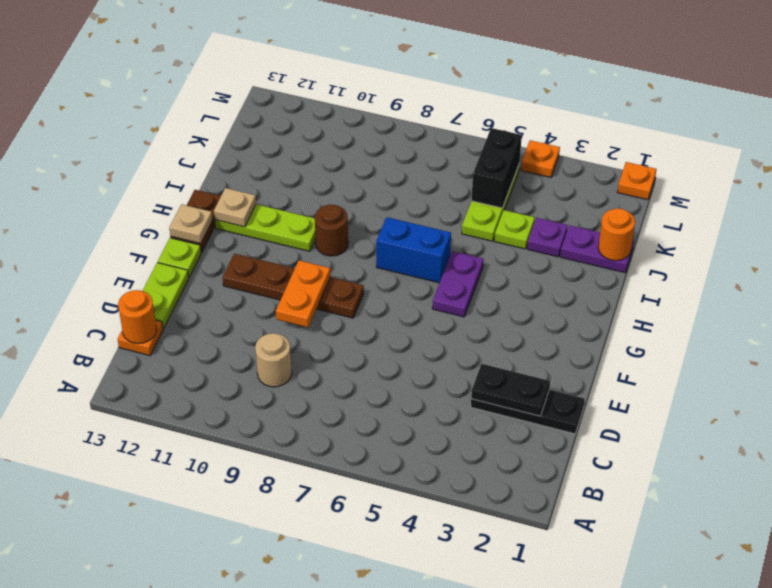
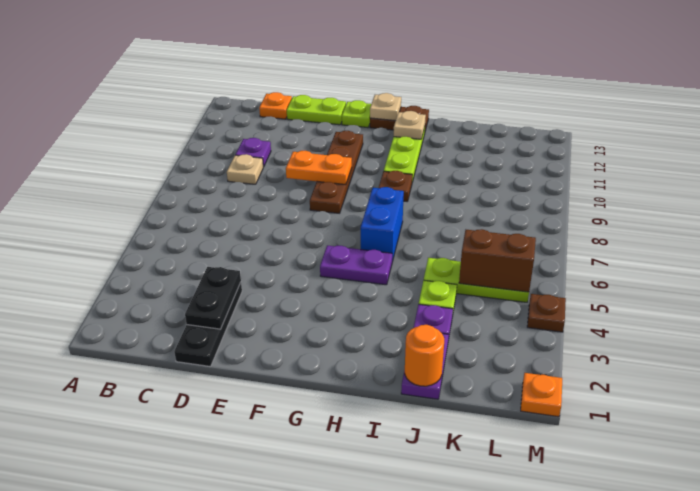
tan 1x1 round brick [255,333,292,387] -> tan 1x1 plate [227,154,263,184]
none -> purple 1x1 plate [236,138,271,167]
orange 1x1 round brick [118,290,157,344] -> none
brown 1x1 round brick [315,204,348,256] -> brown 1x1 plate [379,171,412,201]
black 1x2 brick [472,128,522,208] -> brown 1x2 brick [459,229,536,292]
orange 1x1 plate [521,140,560,177] -> brown 1x1 plate [527,294,566,332]

